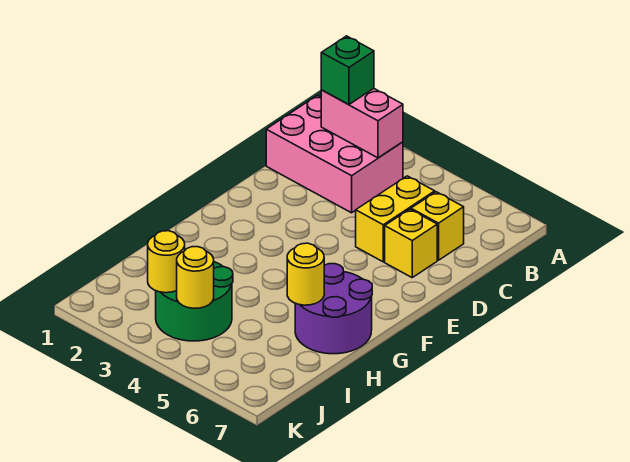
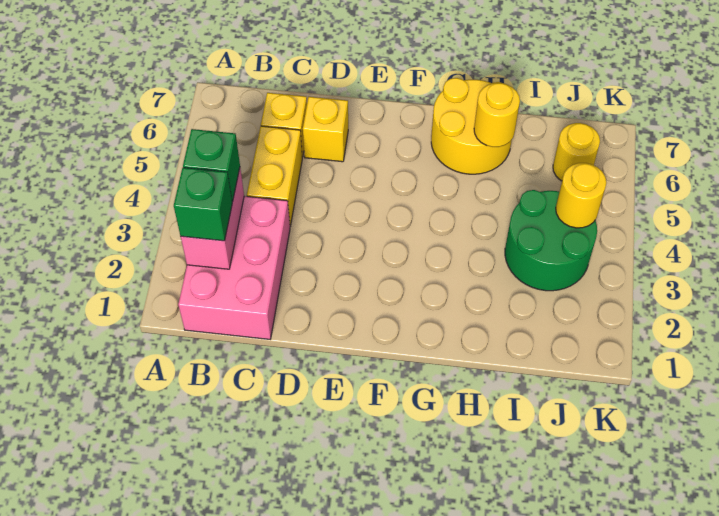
none -> green 1x1 brick [183,129,240,202]
yellow 1x2 brick [356,176,435,262] -> yellow 1x2 brick turned to [247,126,302,226]
purple 2x2 round brick [295,264,372,354] -> yellow 2x2 round brick [431,78,512,174]
yellow 1x1 round brick [148,231,185,293] -> yellow 1x1 round brick moved to [553,123,600,181]

